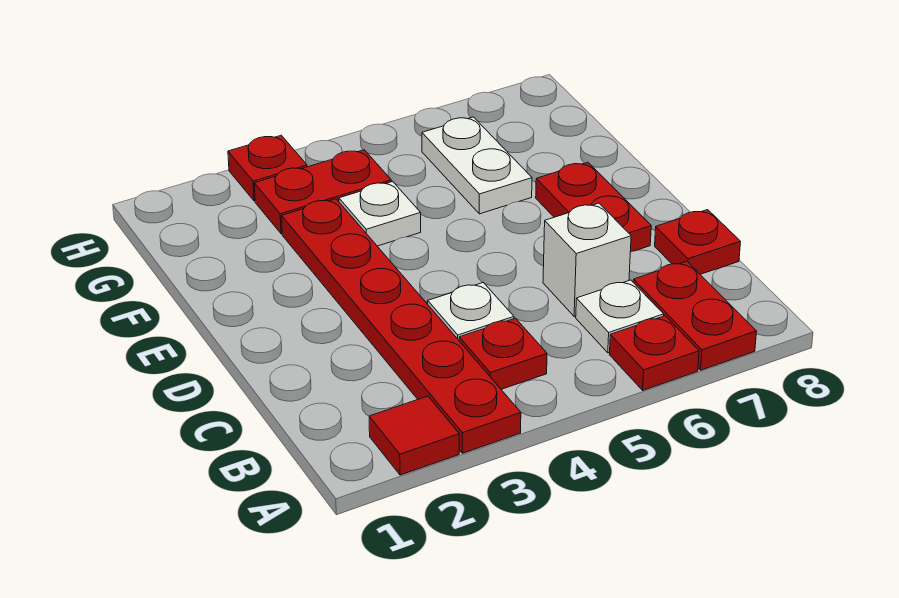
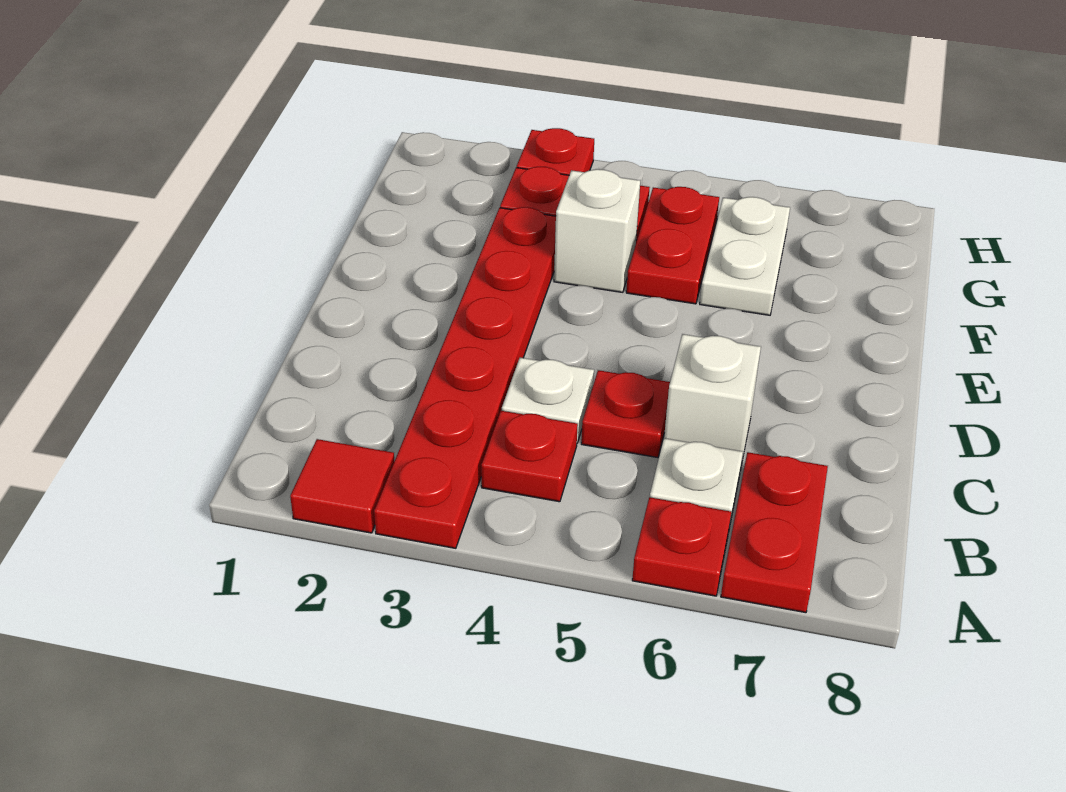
red 1x1 plate [655,210,741,274] -> red 1x1 plate moved to [581,370,670,458]
red 1x2 plate [536,162,651,252] -> red 1x2 plate moved to [626,187,719,304]
white 1x1 plate [339,181,421,246] -> white 1x1 brick [554,169,640,292]

